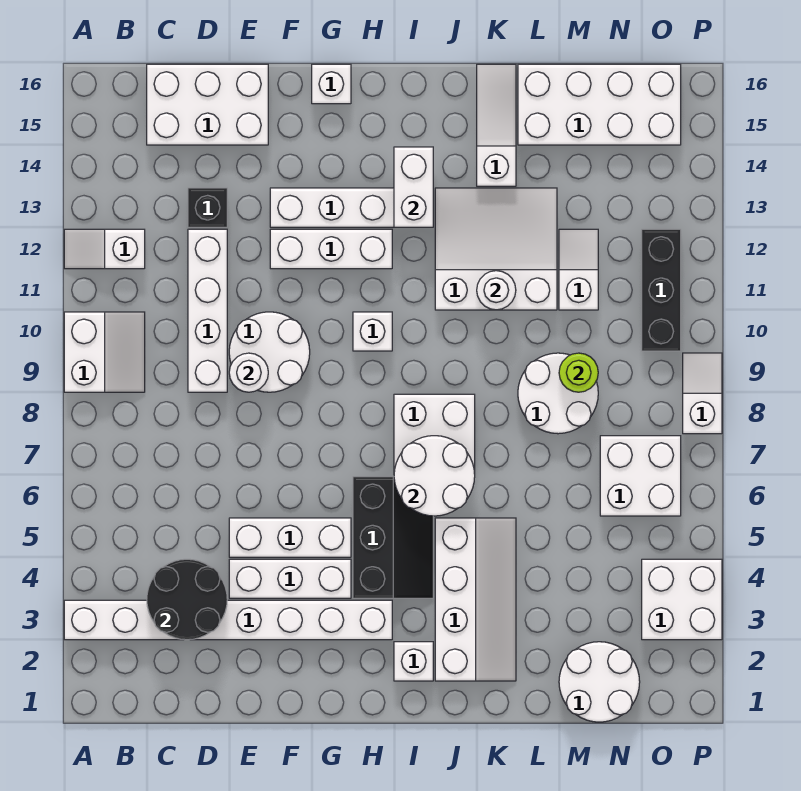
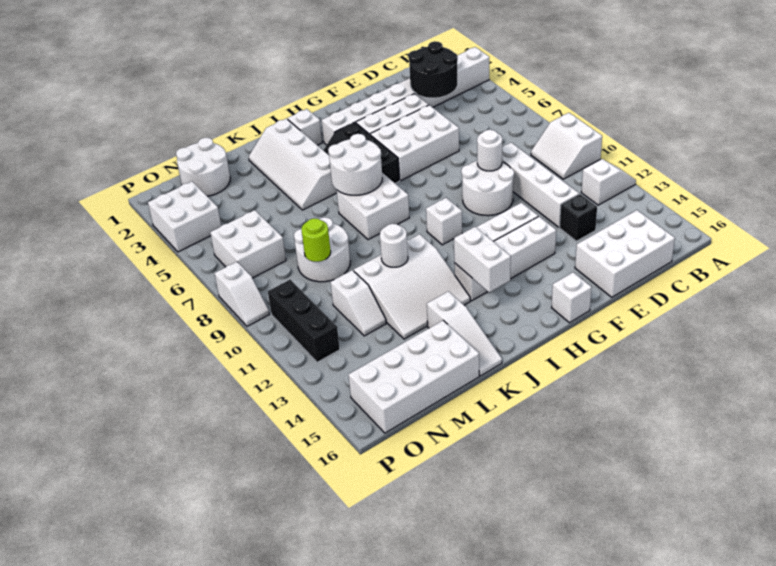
white 1x3 brick [229,518,351,557] -> white 2x3 brick [370,105,459,181]

